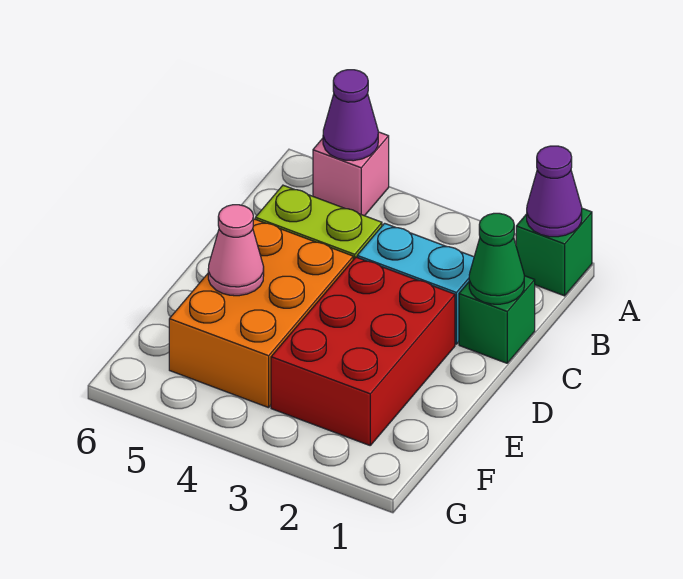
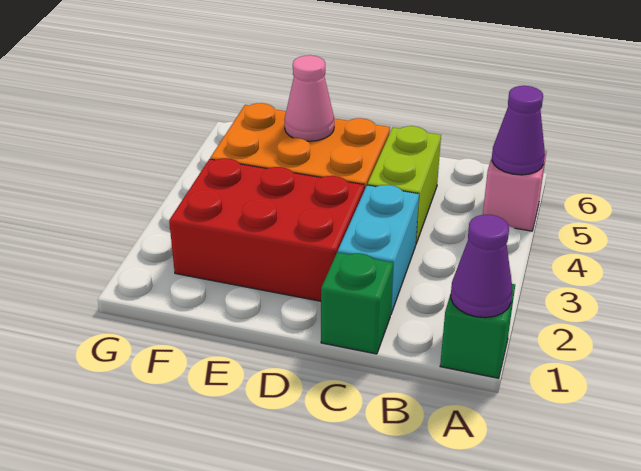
green 1x1 cone [469,213,524,304] -> none

